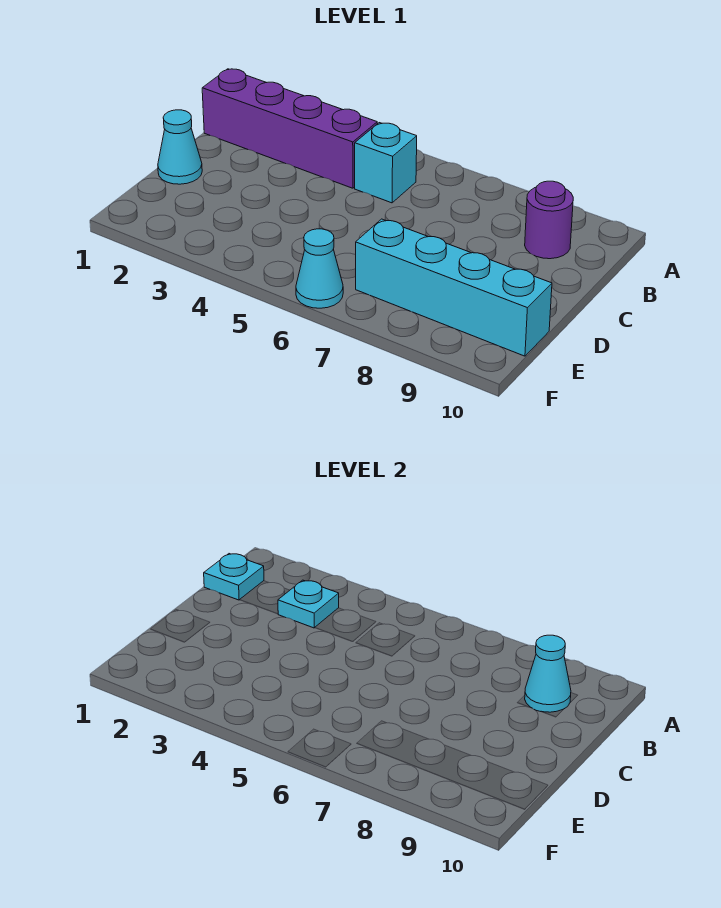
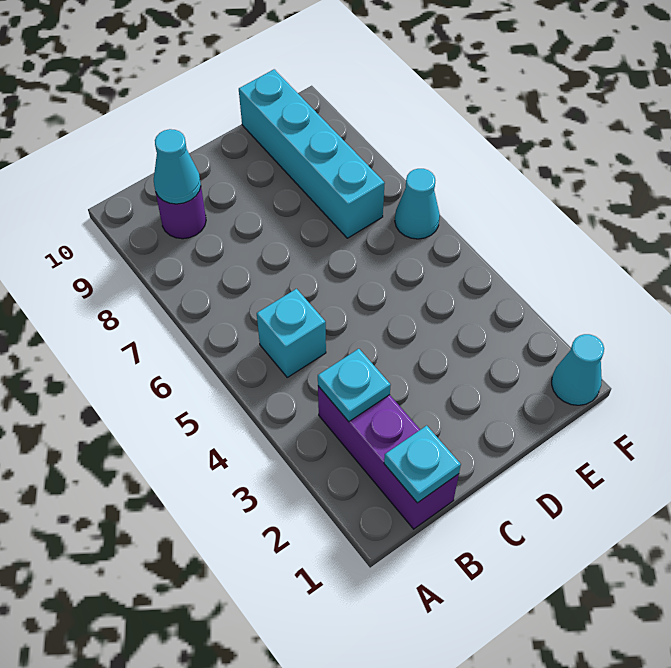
purple 1x4 brick [202,69,377,188] -> purple 1x3 brick [318,386,459,529]
cyan 1x1 cone [158,110,202,184] -> cyan 1x1 cone moved to [552,334,604,405]

